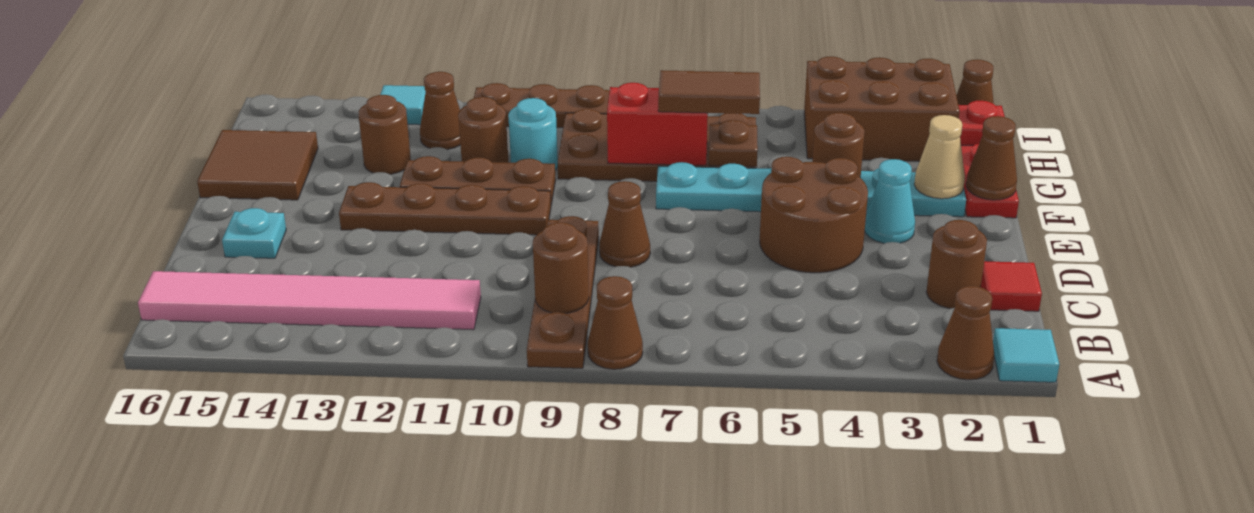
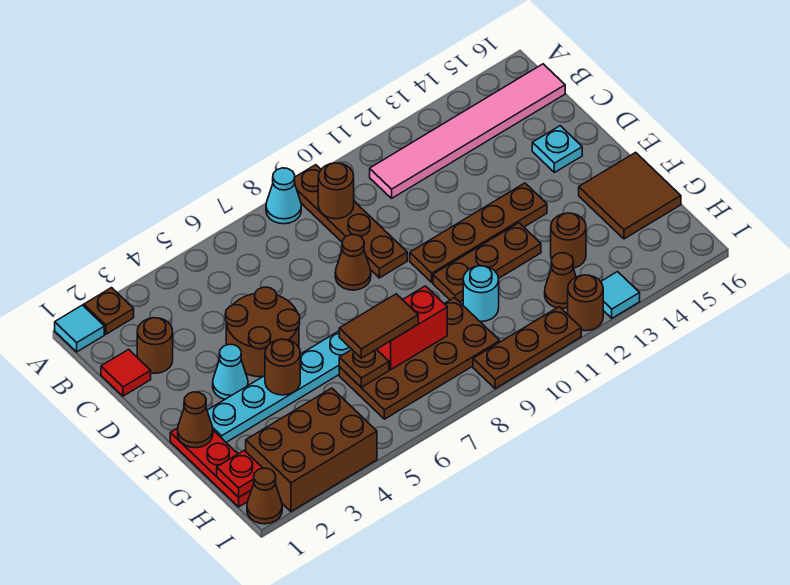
brown 1x1 cone [937,286,994,380] -> brown 1x1 plate [84,288,134,334]
brown 1x1 cone [588,276,643,369] -> cyan 1x1 cone [266,168,301,224]
tan 1x1 cone [914,115,965,199] -> none
brown 1x1 round brick [458,97,509,163] -> brown 1x1 round brick moved to [568,275,603,331]

